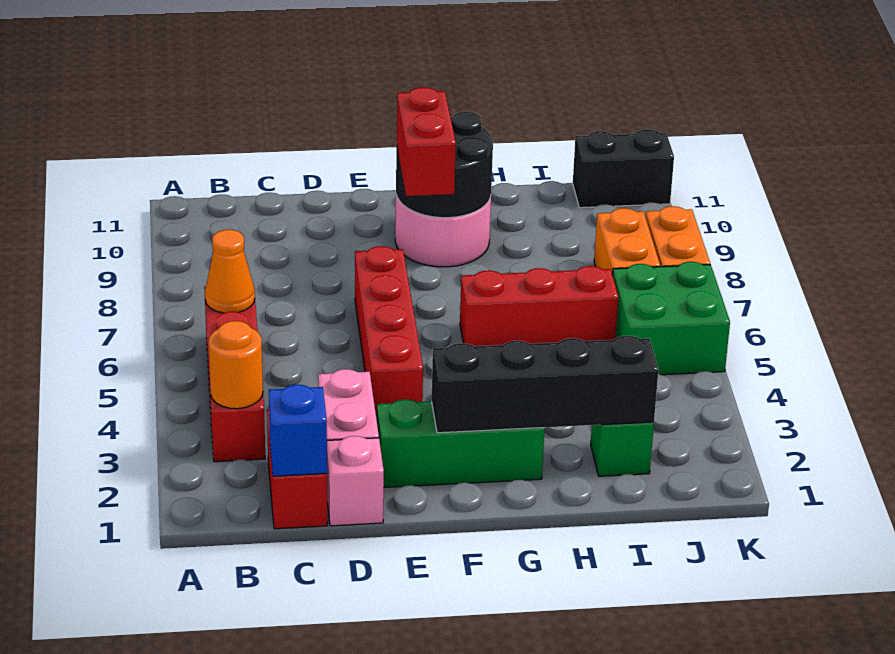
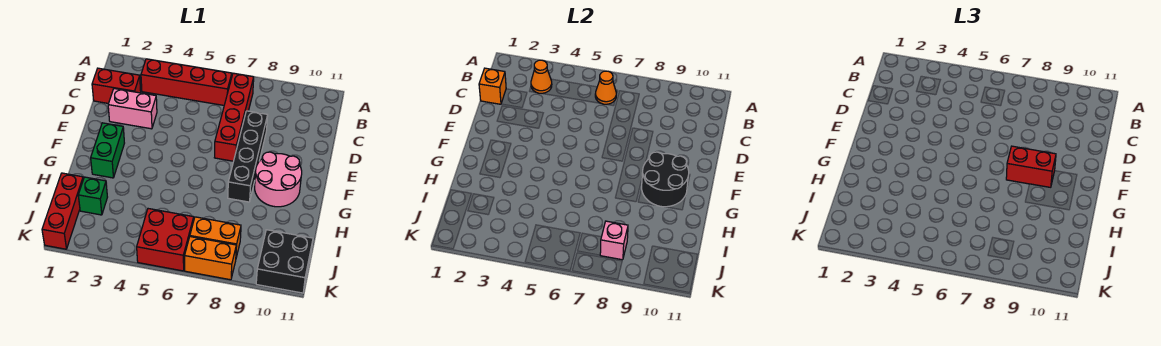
orange 1x1 round brick [209,321,263,409] -> orange 1x1 cone [531,60,552,93]
blue 1x1 brick [269,385,327,476] -> orange 1x1 brick [479,68,506,104]
pink 1x1 brick [327,436,384,526] -> pink 1x1 brick moved to [600,221,628,260]
green 1x3 brick [377,399,545,487] -> green 1x2 brick [91,123,124,178]
red 1x4 brick [355,246,423,419] -> red 1x4 brick turned to [214,73,254,161]
black 1x4 brick [432,336,659,433] -> black 1x4 brick moved to [228,111,268,202]
red 1x3 brick [460,266,618,346] -> red 1x3 brick moved to [42,173,83,249]
green 2x2 brick [613,262,730,375] -> red 2x2 brick [137,209,194,271]
black 1x2 brick [573,129,674,208] -> black 2x2 brick [256,230,313,293]

